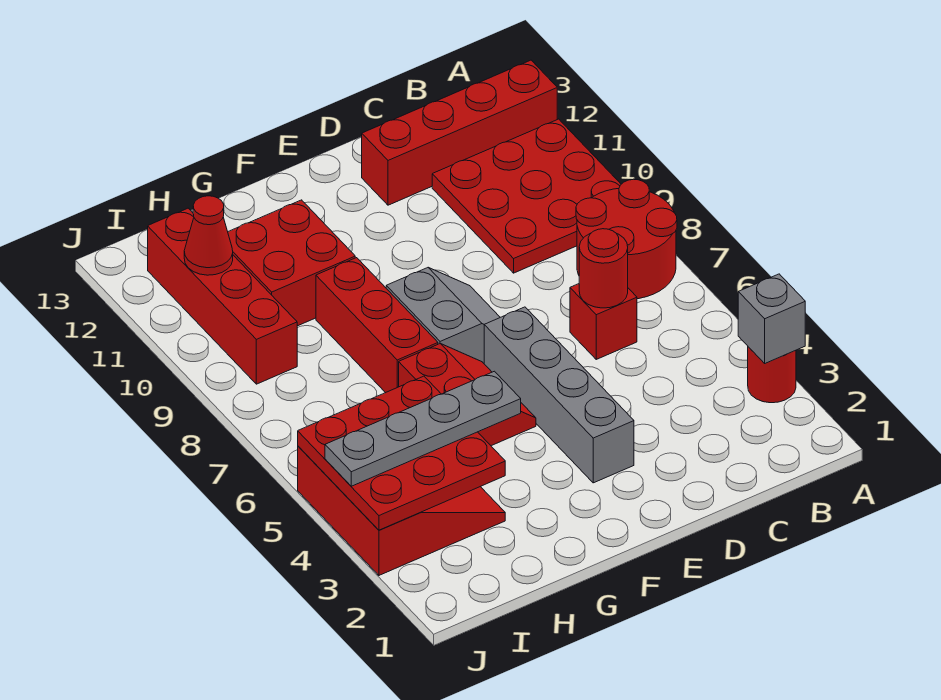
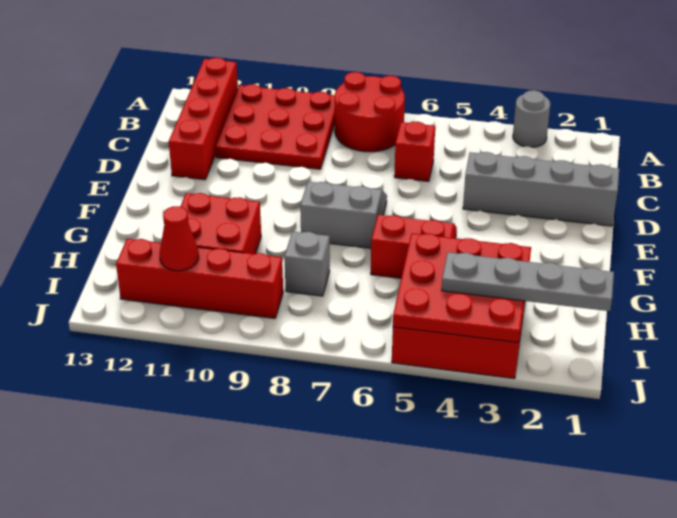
red 1x1 round brick [748,347,796,403] -> grey 1x1 round brick [513,90,550,147]
grey 1x1 brick [738,274,805,363] -> grey 1x1 brick moved to [284,231,330,296]
red 1x1 round brick [579,229,628,308] -> none
grey 1x4 brick [484,307,634,483] -> grey 1x4 brick moved to [463,152,619,226]
grey 1x4 plate [325,371,521,486] -> grey 1x4 plate turned to [442,252,614,311]
red 1x3 brick [316,258,438,393] -> none

